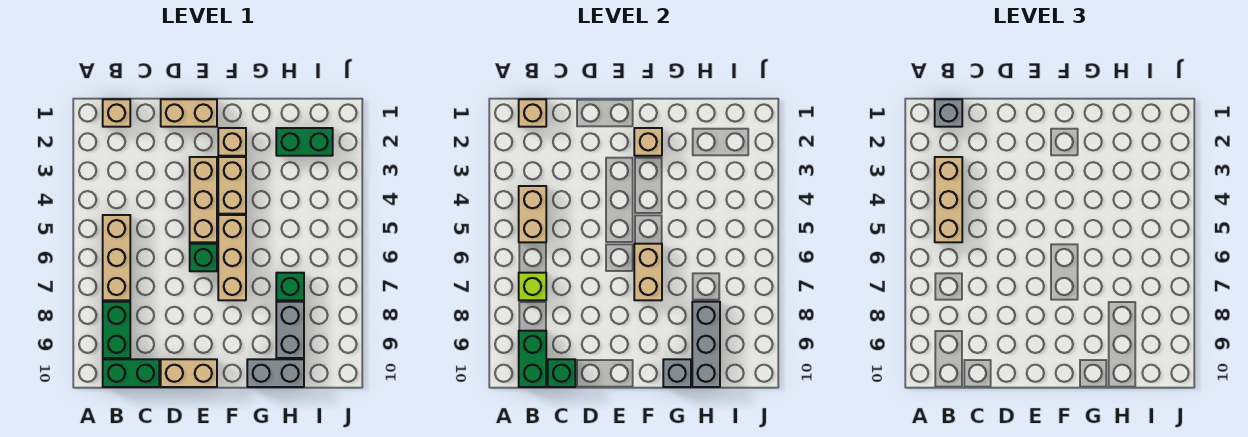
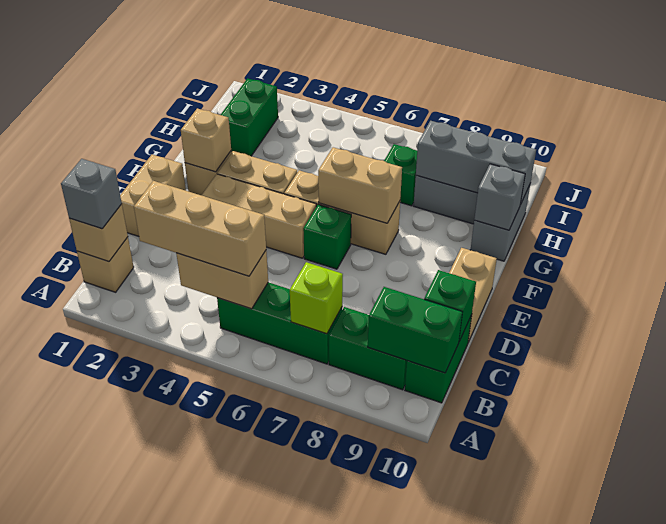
tan 1x3 brick [103,215,130,300] -> green 1x3 brick [217,282,342,364]

